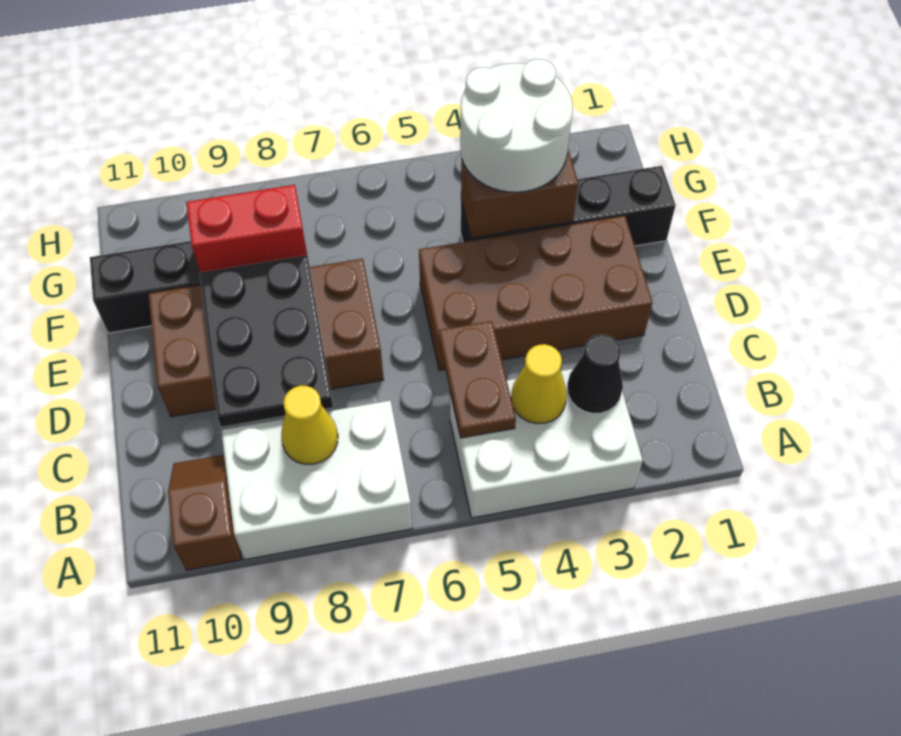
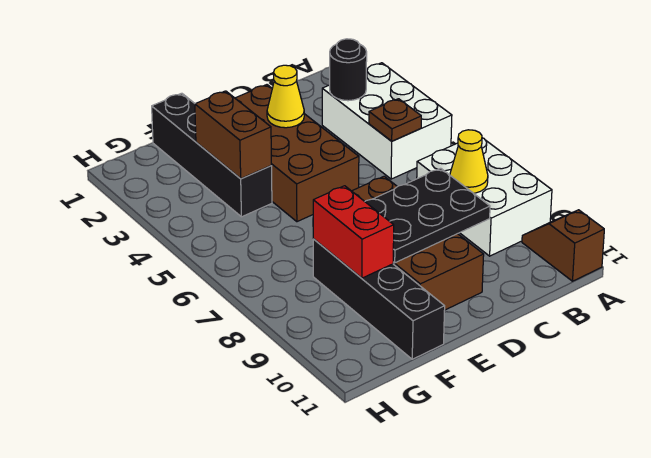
brown 1x2 slope [168,455,241,570] -> brown 1x2 slope turned to [522,210,604,281]
black 1x1 cone [567,334,623,414] -> black 1x1 round brick [330,39,367,101]
yellow 1x1 cone [511,344,567,424] -> yellow 1x1 cone moved to [267,65,304,128]
brown 1x2 plate [439,321,516,438] -> brown 1x1 plate [369,99,421,141]
white 2x2 round brick [460,59,573,192] -> none

